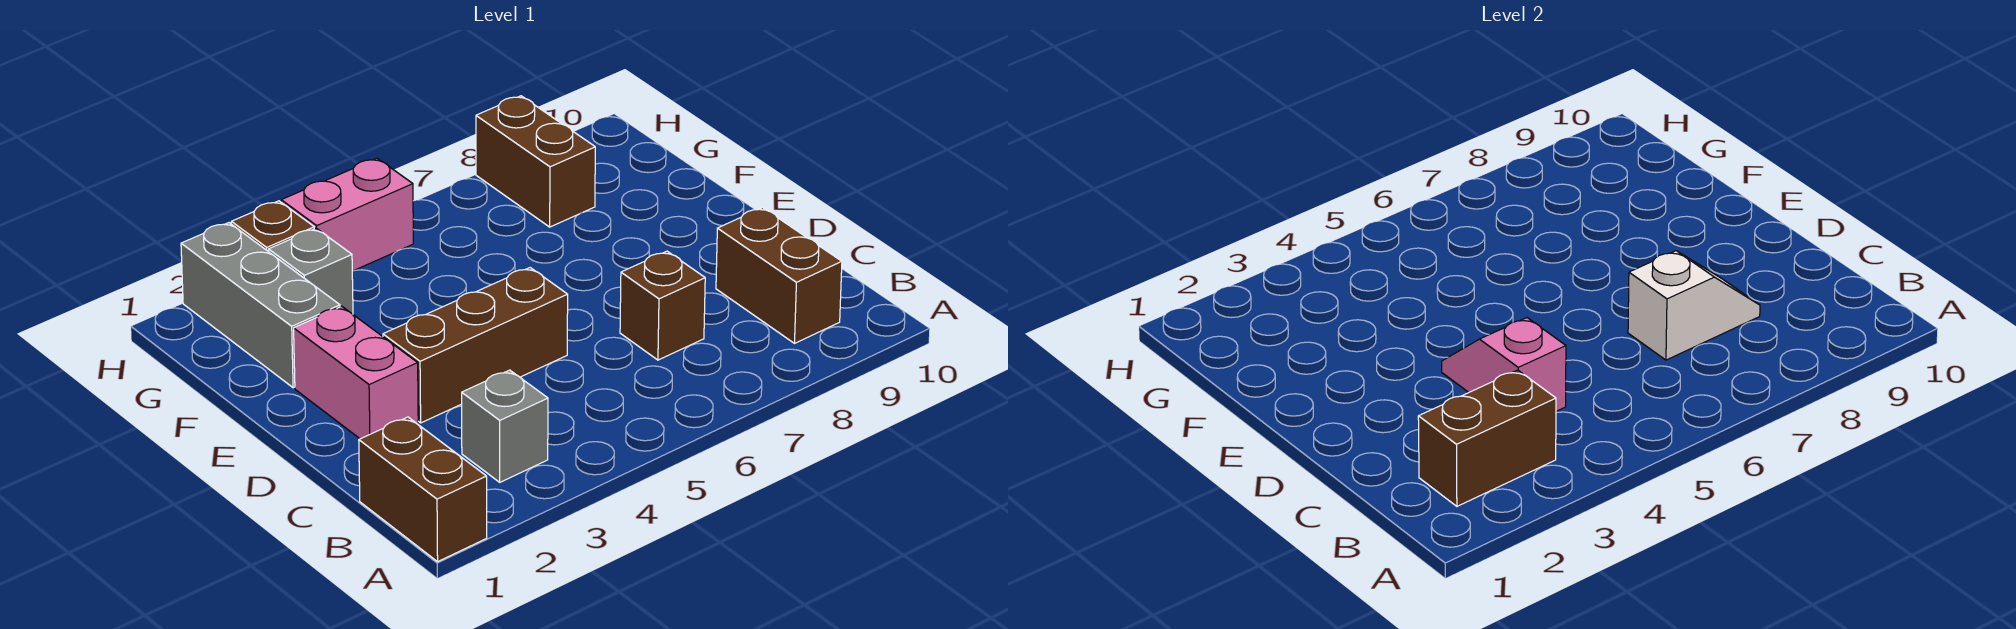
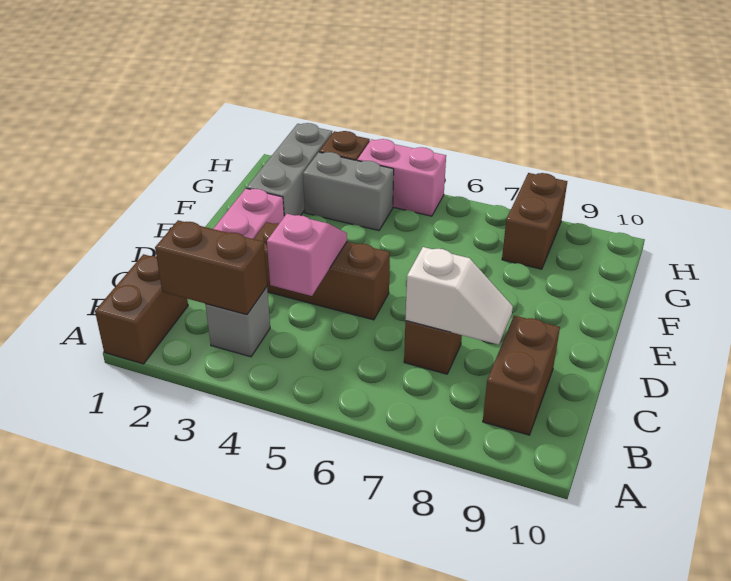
grey 1x1 brick [269,228,353,314] -> grey 1x2 brick [303,152,394,231]

